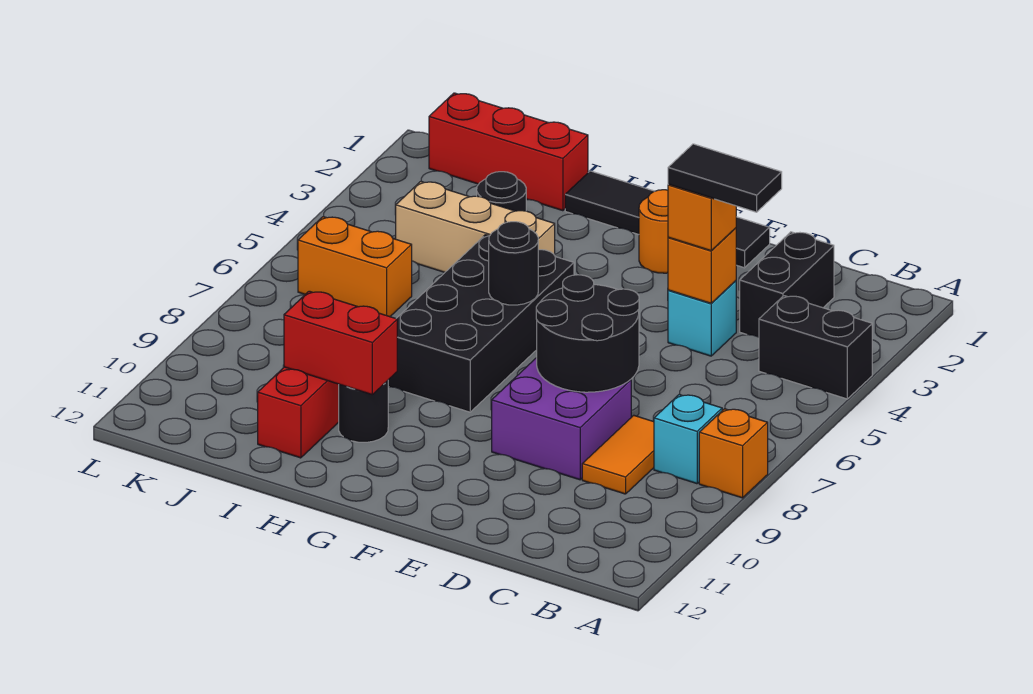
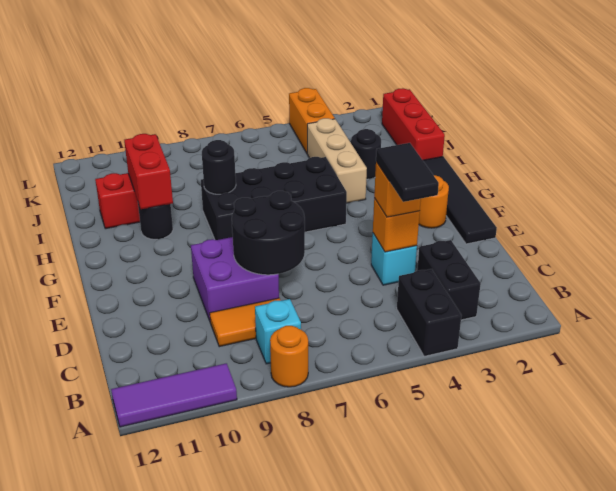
orange 1x1 brick [699,409,768,498] -> orange 1x1 round brick [270,326,308,387]
none -> purple 1x3 tile [111,363,237,427]
black 1x2 brick [740,232,834,337] -> black 1x2 brick turned to [417,240,481,320]
black 1x1 round brick [489,222,538,305] -> black 1x1 round brick moved to [202,140,236,194]
orange 1x2 brick [298,217,412,317] -> orange 1x2 brick moved to [289,88,335,153]

